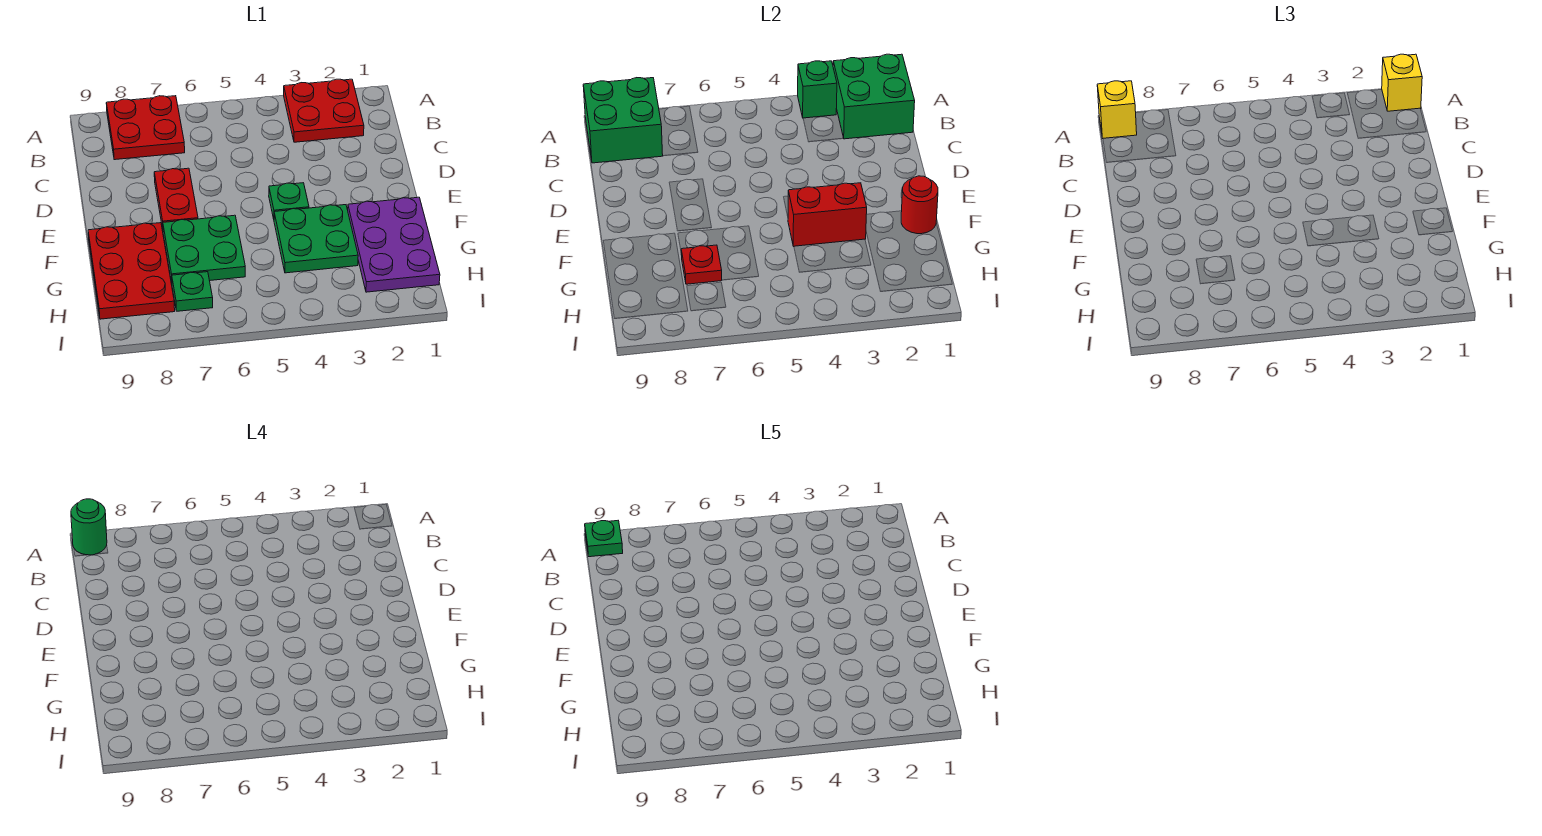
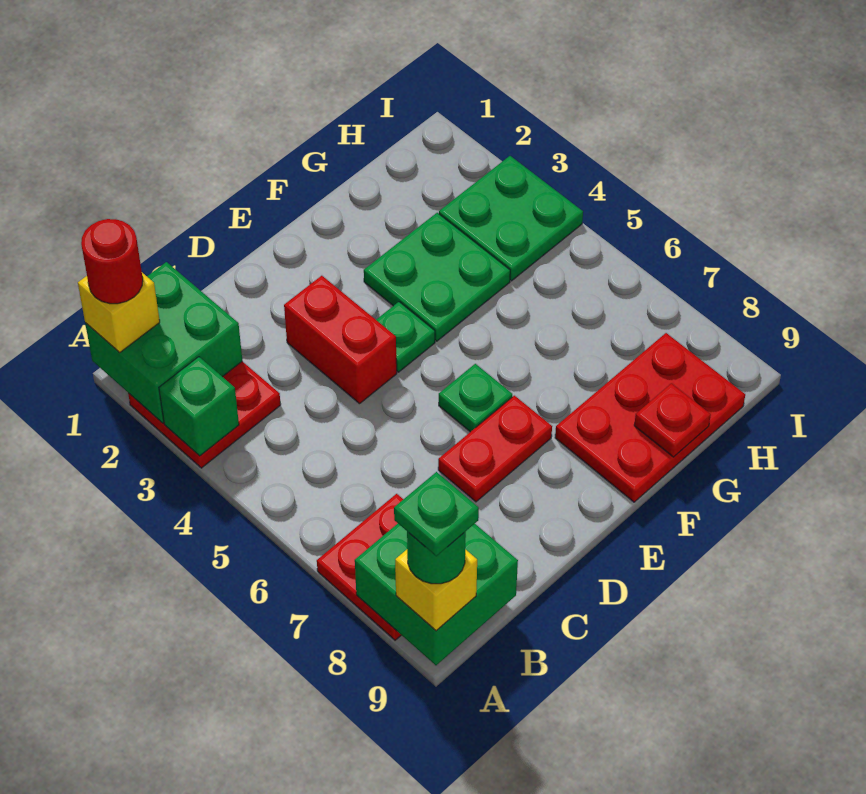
purple 2x3 plate [348,197,440,292] -> none
red 1x1 round brick [901,176,938,234] -> red 1x1 round brick moved to [81,219,143,304]
red 1x2 brick [788,183,867,246] -> red 1x2 brick moved to [284,276,397,404]
green 2x2 plate [163,215,245,282] -> green 2x2 plate moved to [439,156,583,281]
red 1x1 plate [681,245,722,284] -> red 1x1 plate moved to [634,383,711,457]
green 1x1 plate [172,272,213,311] -> green 1x1 plate moved to [439,364,512,432]

